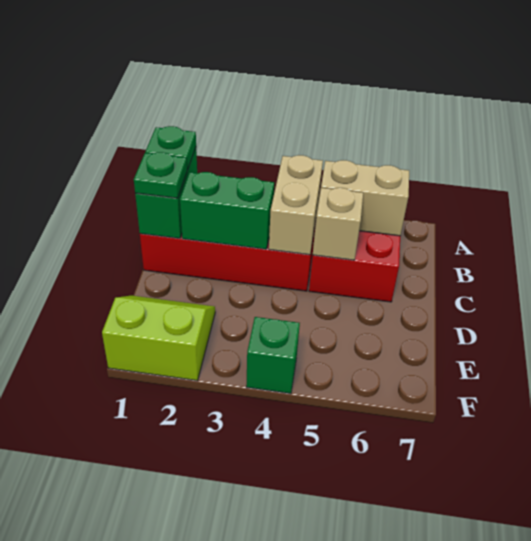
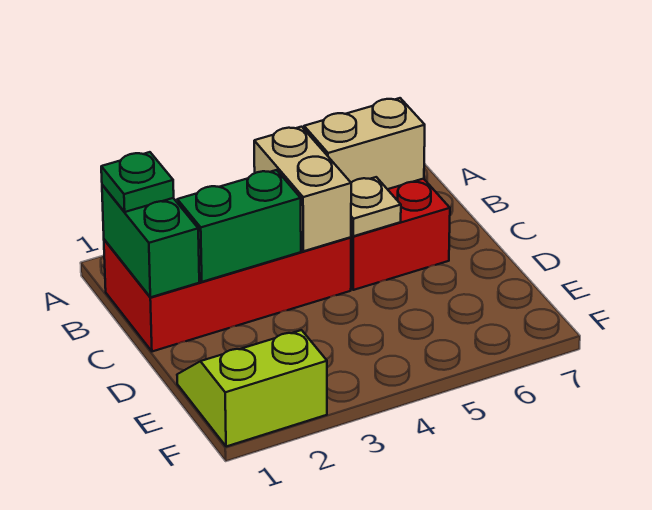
green 1x1 plate [134,152,187,198] -> none
tan 1x1 brick [313,188,363,260] -> tan 1x1 plate [351,177,401,236]
green 1x1 brick [246,317,300,394] -> none

